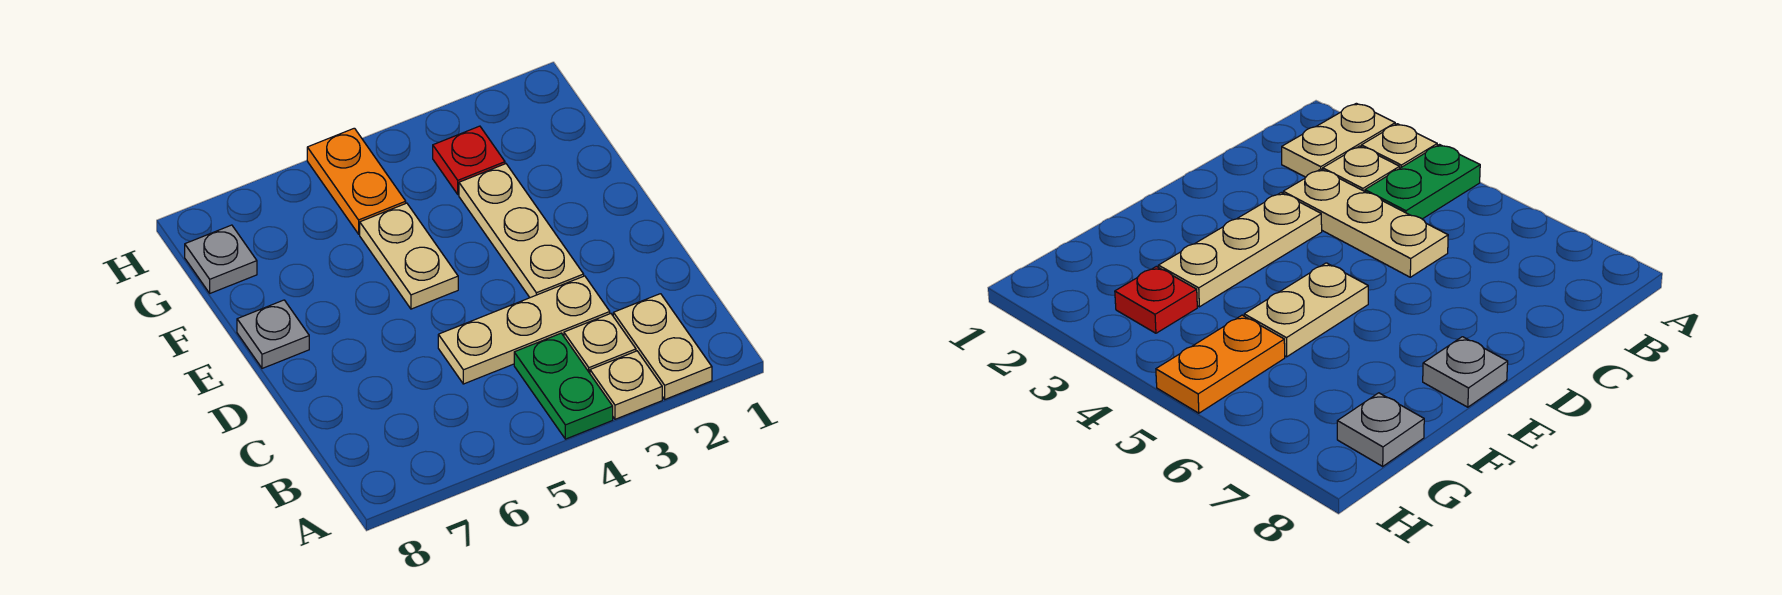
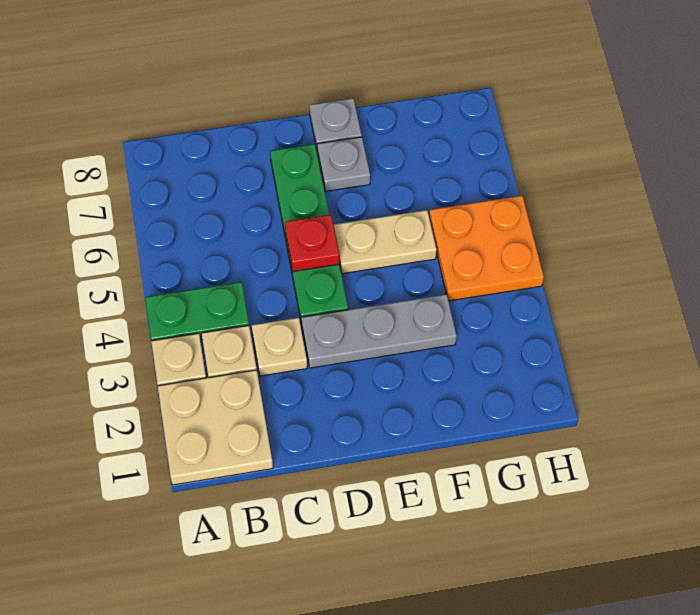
tan 1x2 plate [613,294,712,399] -> tan 2x2 plate [158,370,273,485]
tan 1x3 plate [438,276,610,384] -> tan 1x1 plate [252,318,307,376]
tan 1x3 plate [459,164,584,298] -> grey 1x3 plate [301,294,457,368]
none -> green 1x4 plate [270,144,348,324]
red 1x1 plate [433,126,505,194] -> red 1x1 plate moved to [285,215,339,272]
orange 1x2 plate [307,128,406,234] -> orange 2x2 plate [429,196,544,301]
grey 1x1 plate [185,225,257,293] -> grey 1x1 plate moved to [317,137,370,191]

